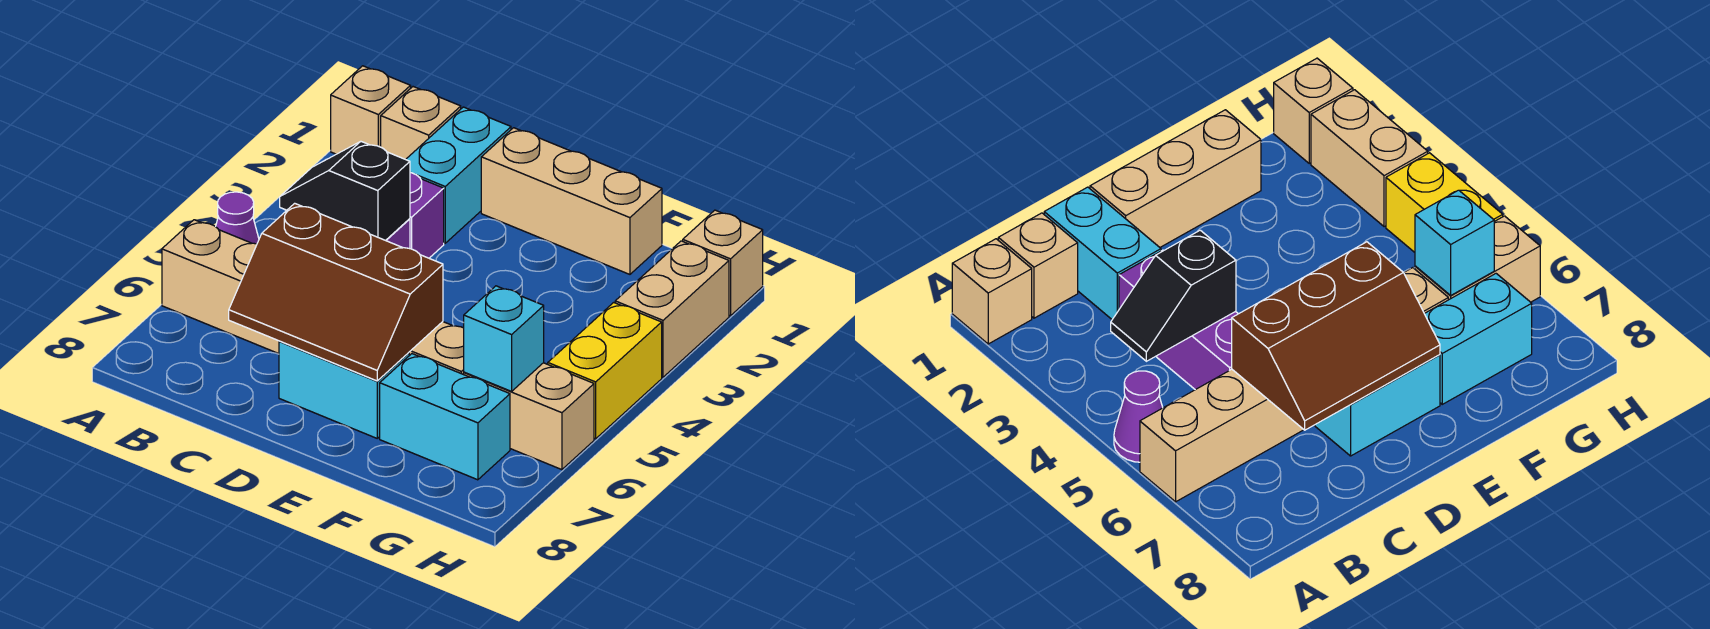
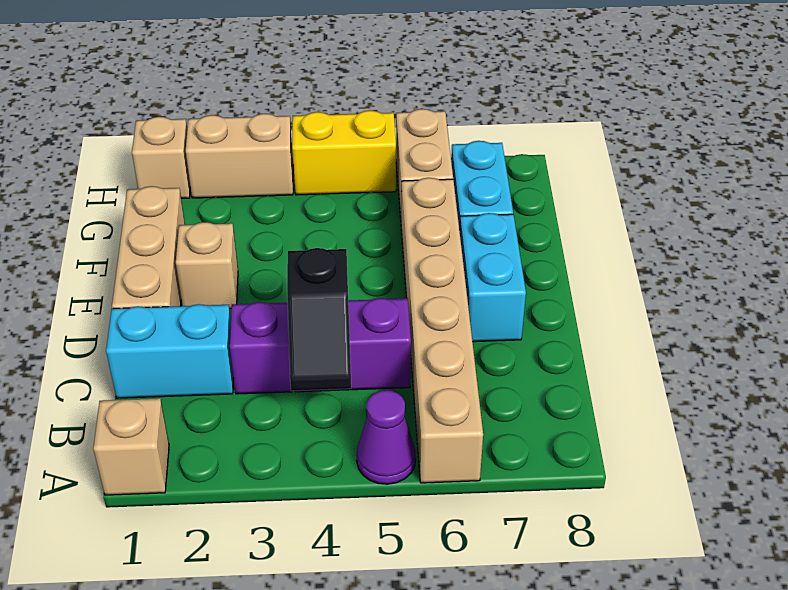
tan 1x1 brick [381,87,461,160] -> tan 1x1 brick moved to [176,222,238,309]
brown 2x3 slope [229,203,443,381] -> none
cyan 1x1 brick [464,286,544,391] -> none

